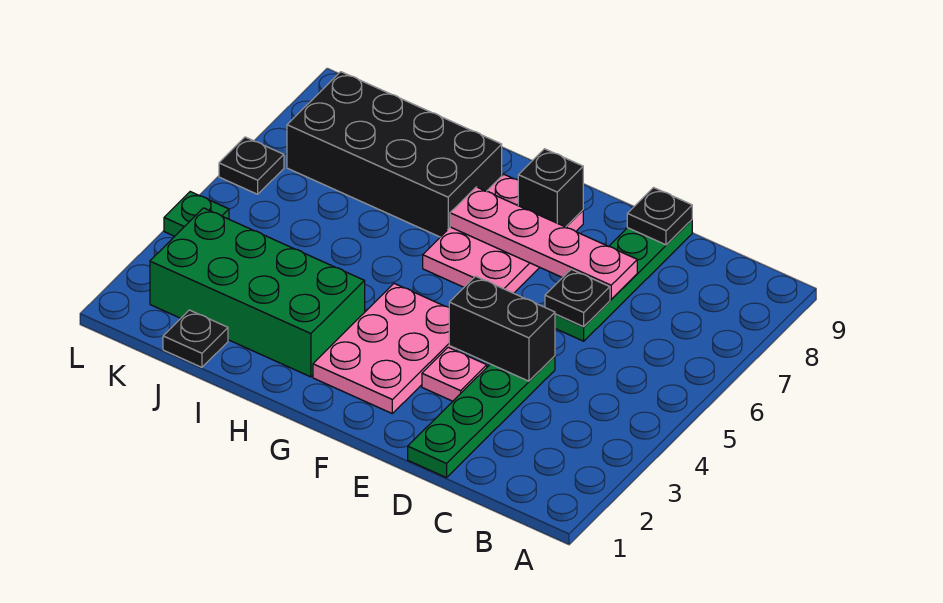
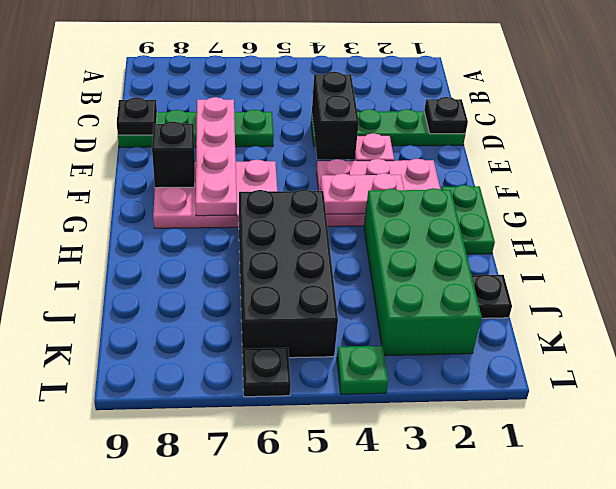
black 1x1 plate [545,269,610,327] -> black 1x1 plate moved to [424,97,468,134]
none -> green 1x2 plate [441,185,495,254]
none -> pink 1x2 plate [320,173,404,214]
black 2x4 brick [287,72,502,237] -> black 2x4 brick moved to [239,189,338,358]

